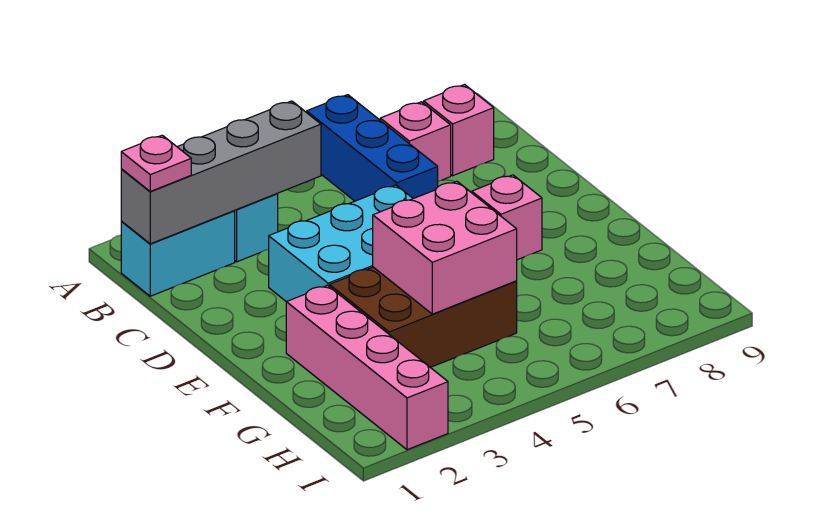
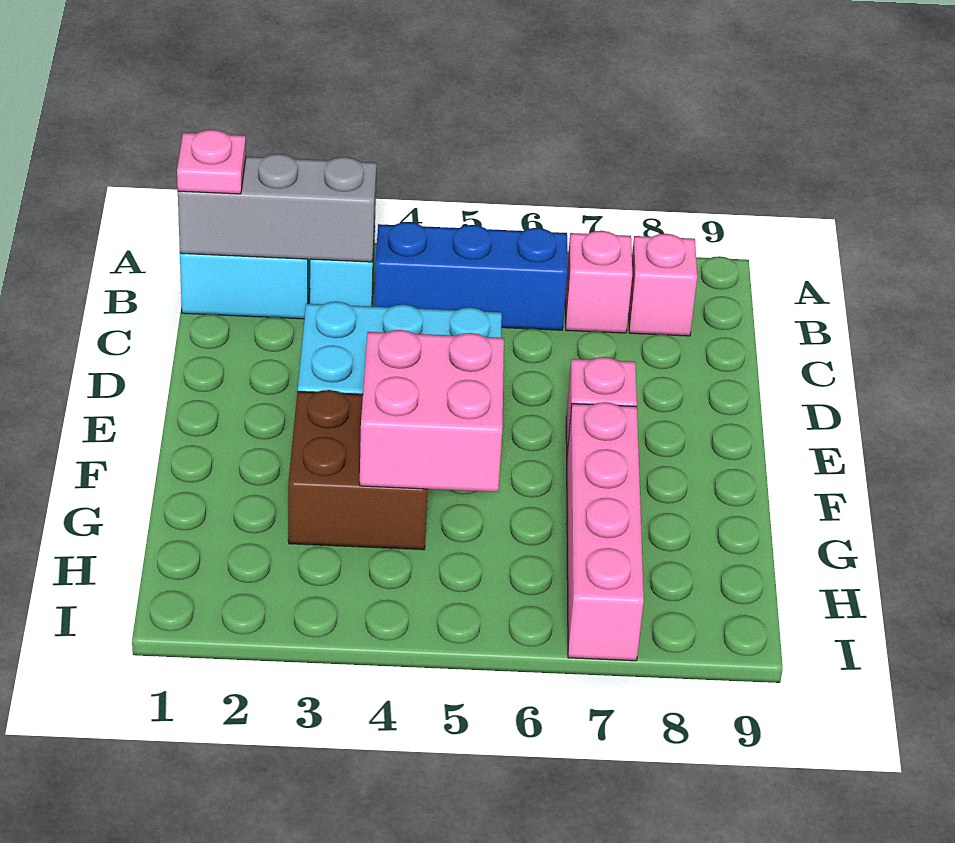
blue 1x3 brick [307,95,438,201] -> blue 1x3 brick turned to [374,222,567,330]
grey 1x4 brick [121,101,321,244] -> grey 1x3 brick [178,154,377,262]
pink 1x4 brick [286,285,448,450] -> pink 1x4 brick moved to [567,402,644,661]
brown 2x3 brick [330,267,517,367] -> brown 2x2 brick [288,390,427,550]

